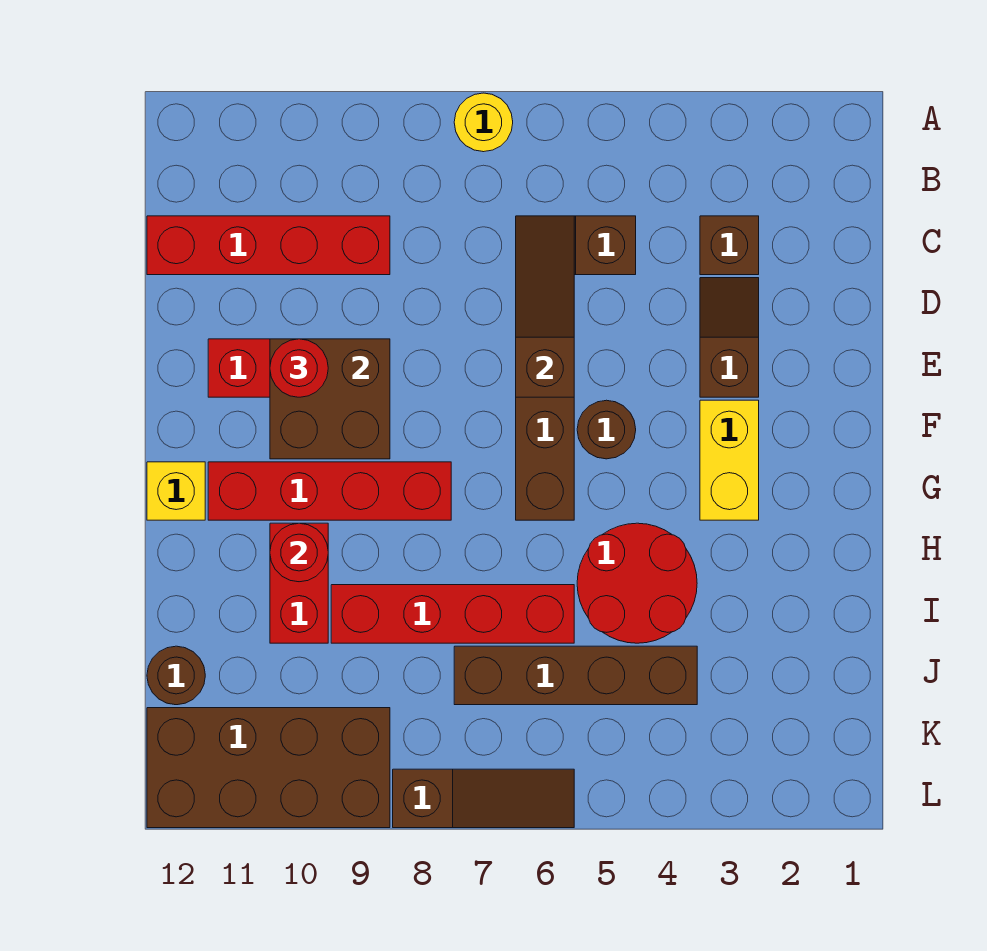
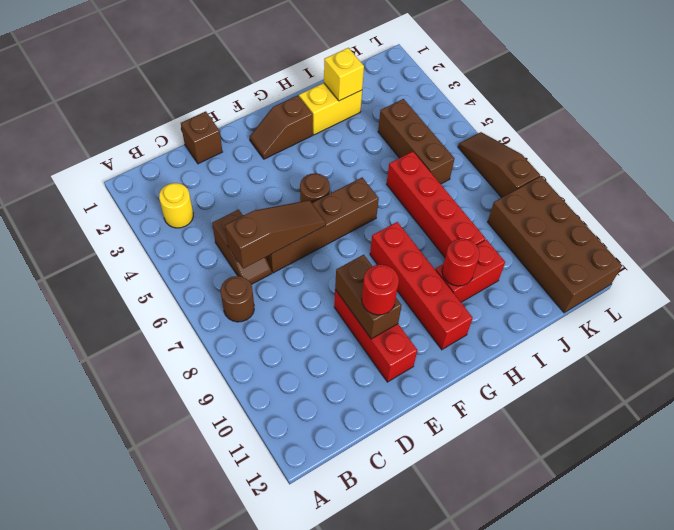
yellow 1x1 round brick [454,93,513,152] -> yellow 1x1 round brick moved to [159,183,193,228]
brown 1x1 brick [700,216,759,275] -> brown 1x1 brick moved to [181,111,222,164]
brown 1x3 slope [516,216,574,397] -> brown 1x3 slope turned to [225,200,326,269]
red 1x4 brick [147,216,390,275] -> none
brown 1x2 slope [700,278,759,397] -> brown 1x2 slope moved to [250,95,313,159]
brown 2x2 brick [270,339,390,459] -> brown 1x2 brick [335,255,402,339]
yellow 1x2 brick [700,400,759,520] -> yellow 1x2 brick moved to [299,83,362,135]
yellow 1x1 brick [147,462,205,520] -> yellow 1x1 brick moved to [324,48,364,101]
red 2x2 round brick [577,523,697,643] -> none
brown 1x4 brick [454,646,697,705] -> brown 1x3 brick [378,99,454,184]
brown 1x1 round brick [147,646,205,705] -> brown 1x1 round brick moved to [221,276,254,322]

